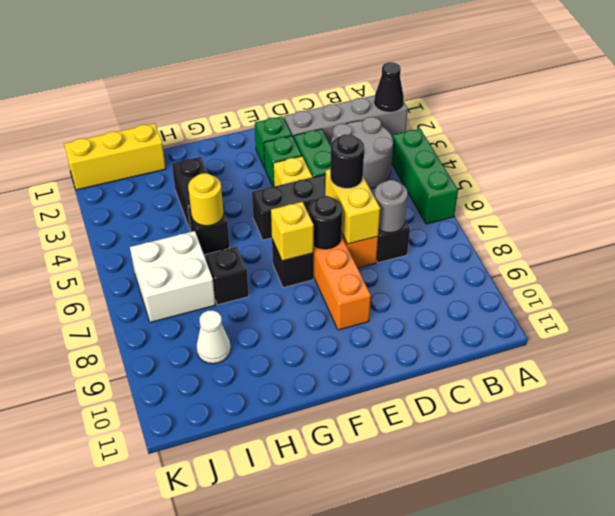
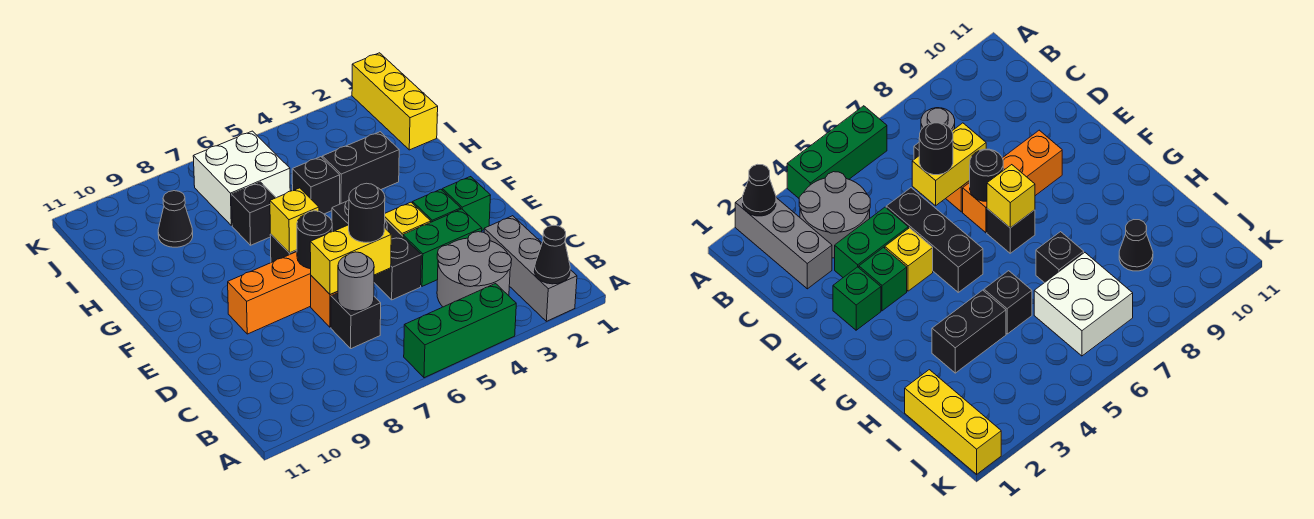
grey 1x4 brick [284,95,408,145] -> grey 1x3 brick [484,216,577,321]
yellow 1x1 round brick [188,173,224,226] -> none
white 1x1 cone [196,310,231,364] -> black 1x1 cone [158,191,193,247]

